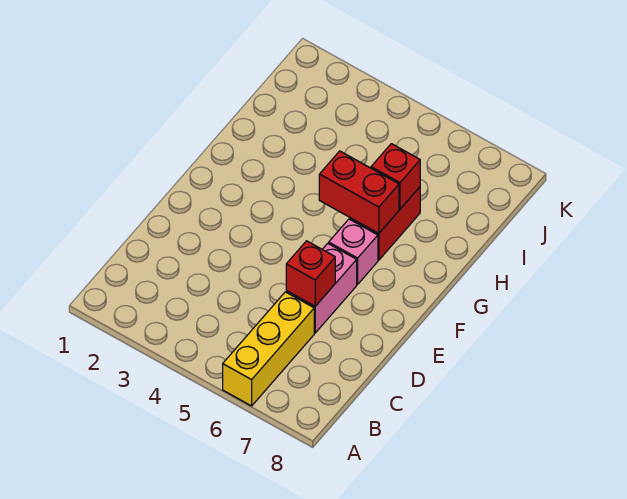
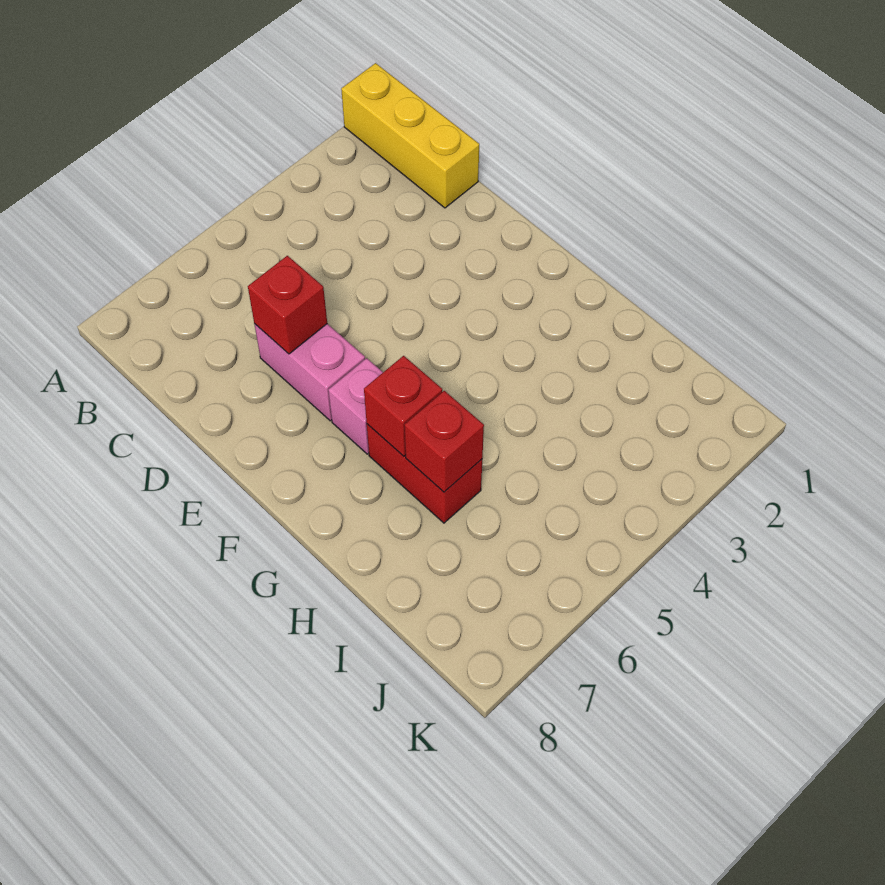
yellow 1x3 brick [223,292,314,406] -> yellow 1x3 brick moved to [341,63,479,208]
red 1x2 brick [319,151,399,234] -> red 1x1 brick [364,356,442,456]

